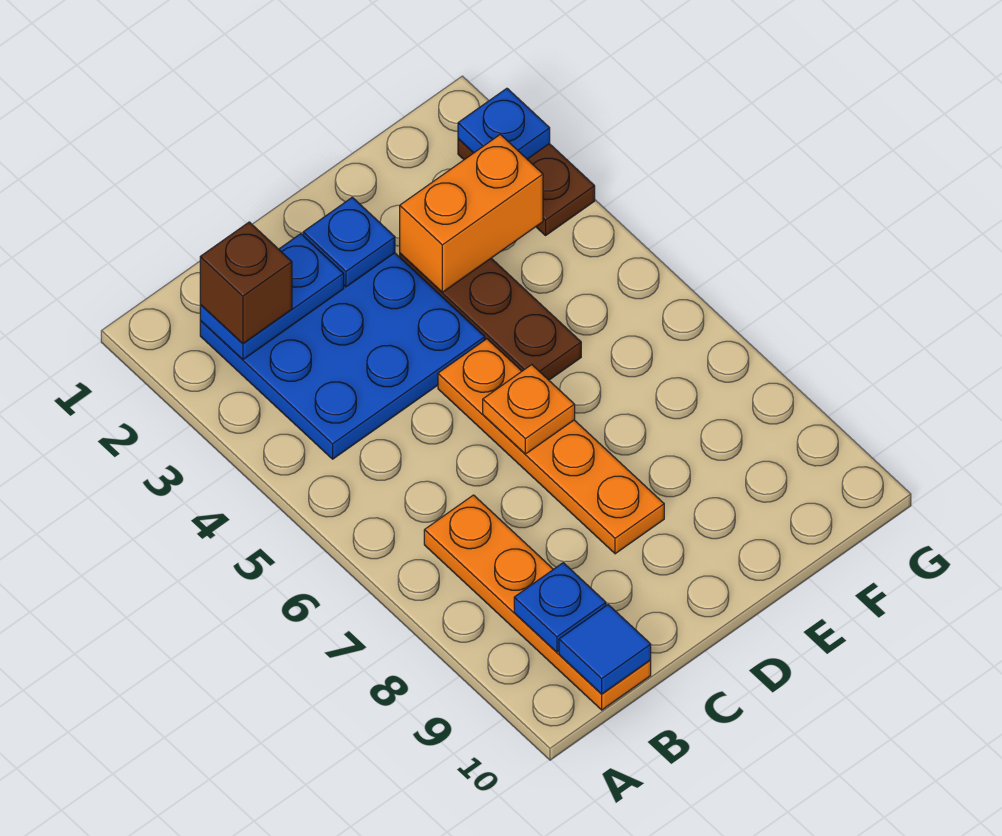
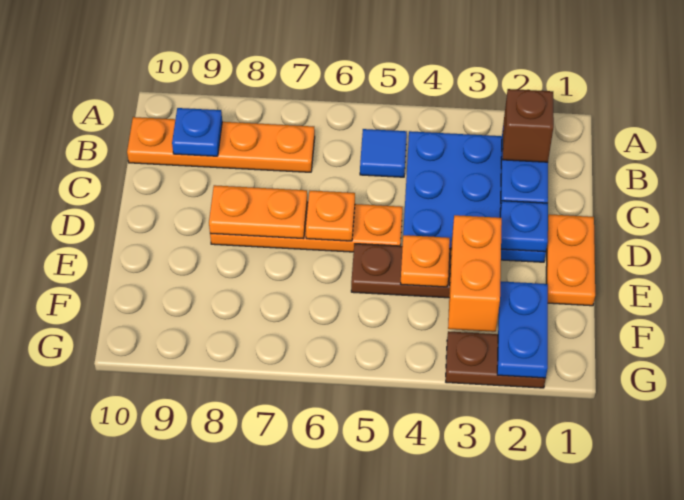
blue 1x1 tile [559,605,651,694] -> blue 1x1 tile moved to [360,129,407,177]
none -> orange 1x2 plate [546,214,595,306]
none -> orange 1x2 plate [209,185,307,239]
none -> orange 1x1 plate [401,235,450,287]
blue 1x1 plate [458,88,550,159] -> blue 1x2 plate [497,281,548,378]

